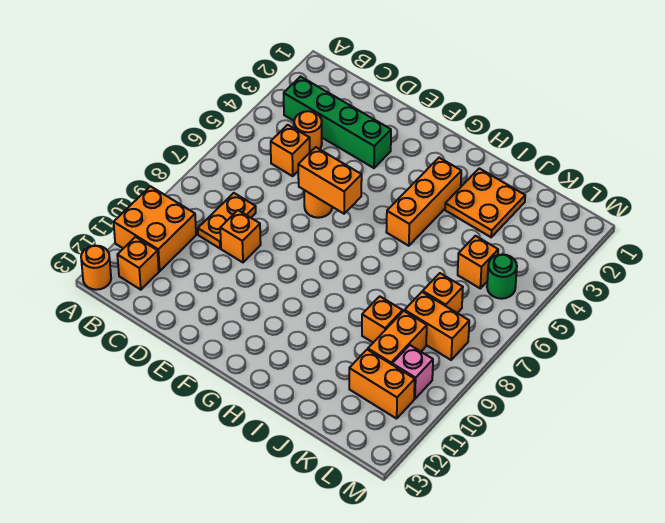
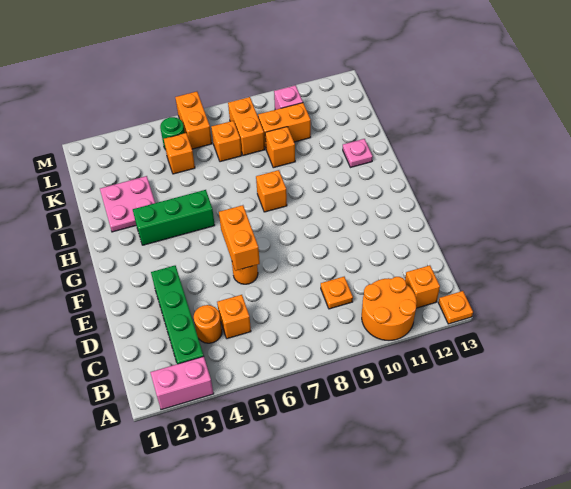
none -> pink 1x2 brick [150,356,214,410]
orange 2x2 brick [114,186,196,271] -> orange 2x2 round brick [362,277,417,340]
orange 1x1 round brick [81,246,111,290] -> orange 1x1 plate [438,291,473,324]
orange 1x2 plate [198,193,256,248] -> orange 1x1 plate [321,277,353,309]
orange 1x1 brick [220,210,261,262] -> orange 1x1 brick moved to [256,170,287,212]
orange 1x3 brick [386,158,461,246] -> green 1x3 brick [133,190,215,245]
orange 2x2 plate [445,168,525,237] -> pink 2x2 plate [100,176,155,232]
none -> pink 1x1 plate [343,139,373,168]
orange 1x2 brick [349,350,415,419] -> orange 1x2 brick moved to [175,92,212,149]

